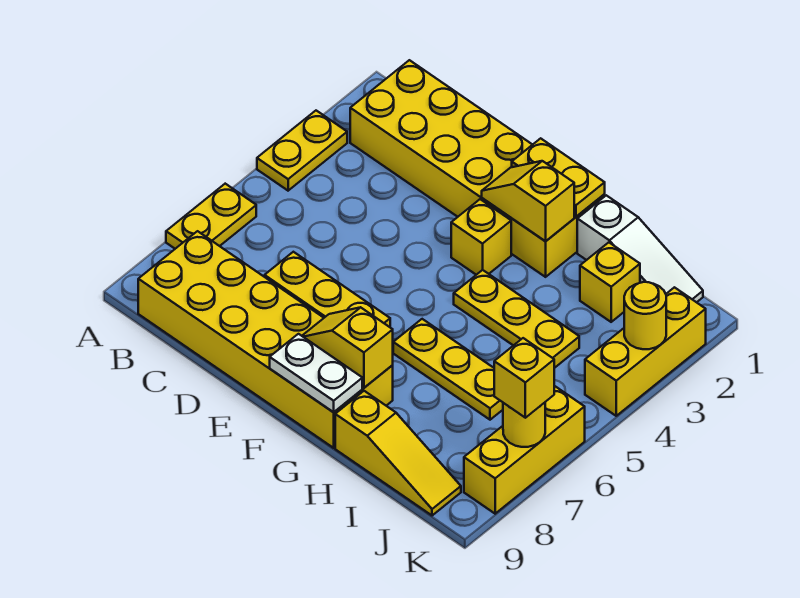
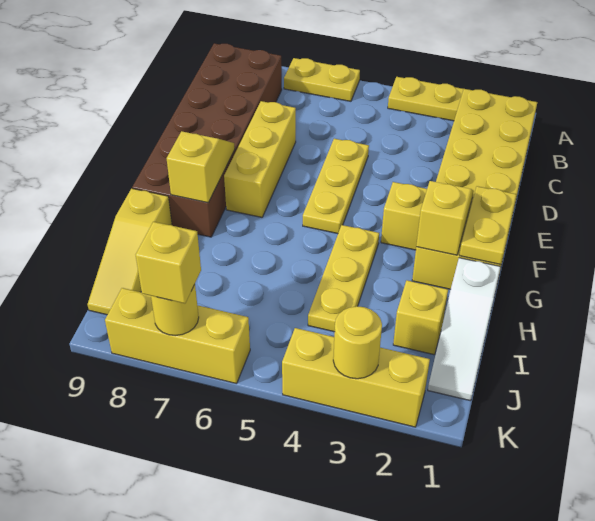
yellow 2x6 brick [138,231,393,448] -> brown 2x6 brick [132,43,282,237]
white 1x2 plate [270,334,362,412] -> none
yellow 1x3 plate [393,319,503,420] -> yellow 1x3 plate moved to [303,139,369,234]

